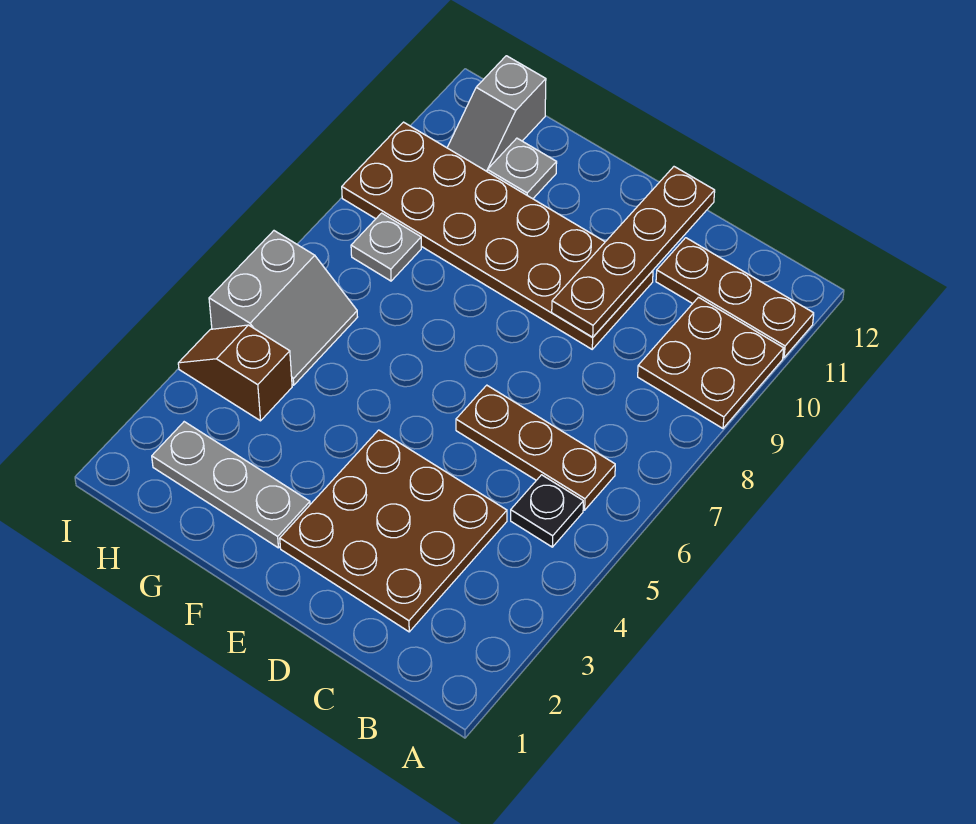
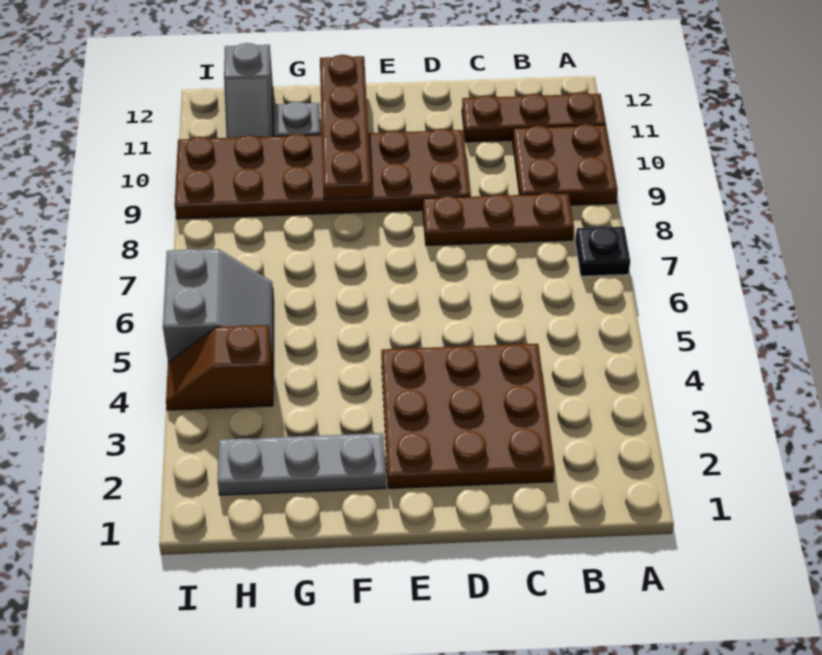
black 1x1 plate [511,475,583,547] -> black 1x1 plate moved to [575,226,630,276]
brown 1x3 plate [456,385,615,510] -> brown 1x3 plate moved to [423,193,574,245]
brown 1x4 plate [552,167,715,337] -> brown 1x4 plate moved to [320,55,371,200]
grey 1x1 plate [351,213,421,281] -> none

